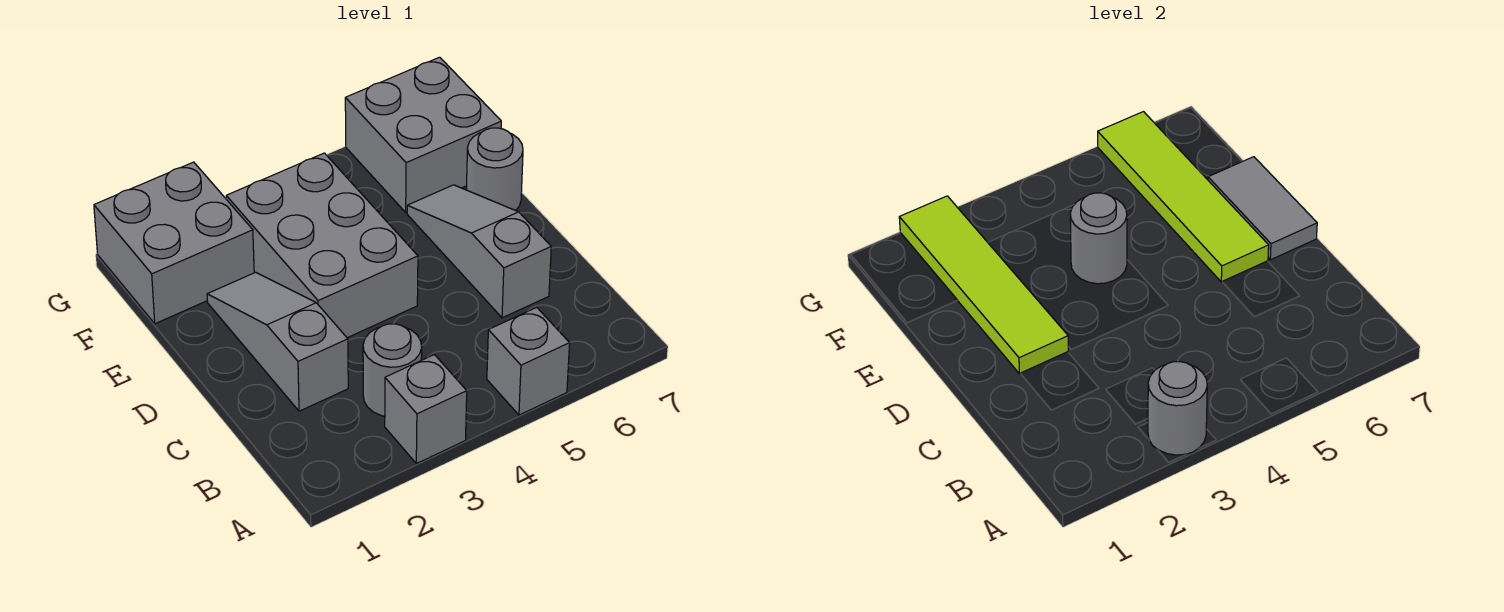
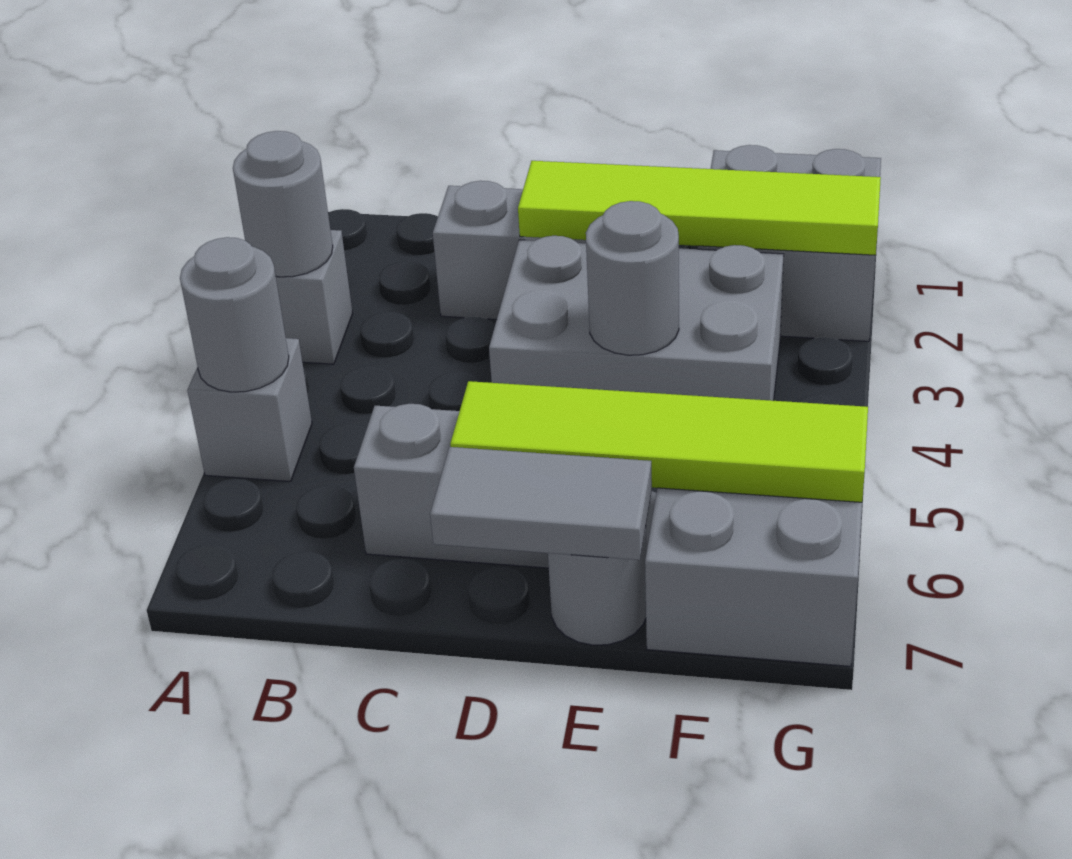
grey 1x1 round brick [363,324,422,416] -> grey 1x1 round brick moved to [180,237,289,392]

